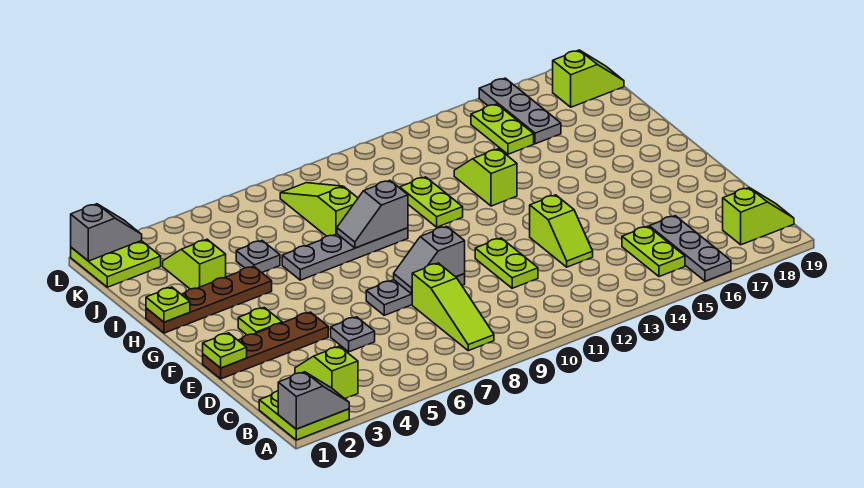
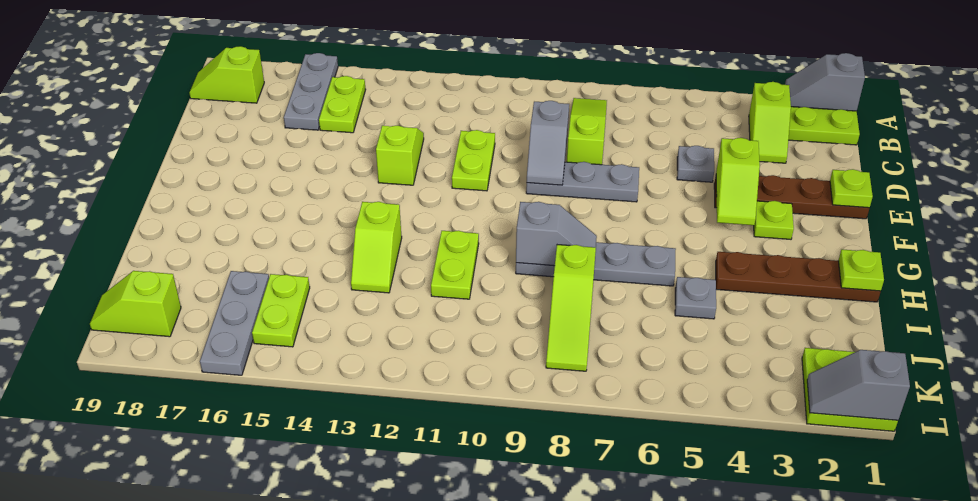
grey 1x2 slope [394,226,465,294] -> grey 1x2 slope turned to [527,101,569,185]
lime 1x2 slope [163,239,226,289] -> lime 1x2 slope moved to [716,138,760,225]

